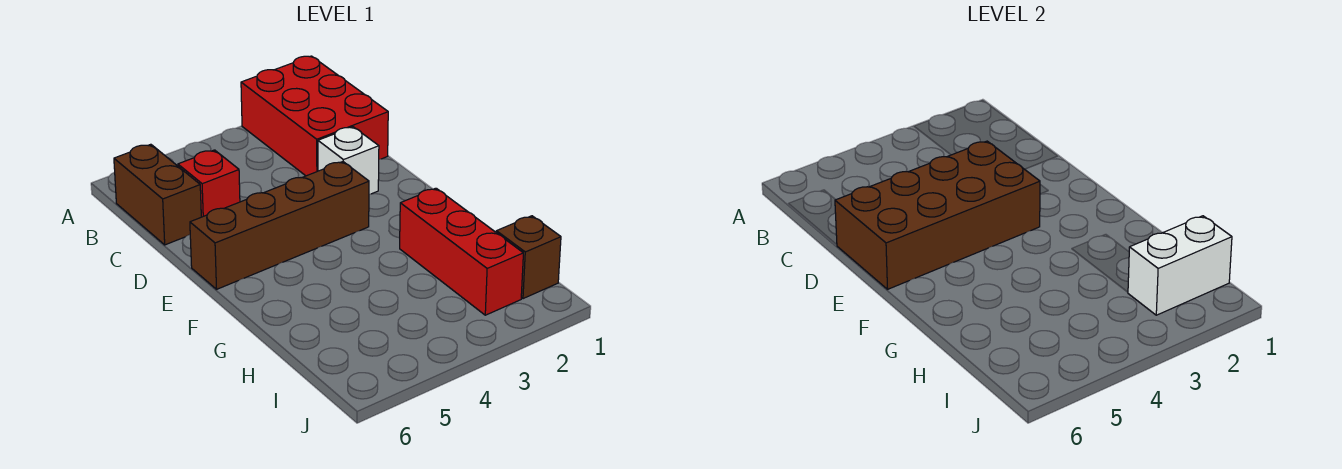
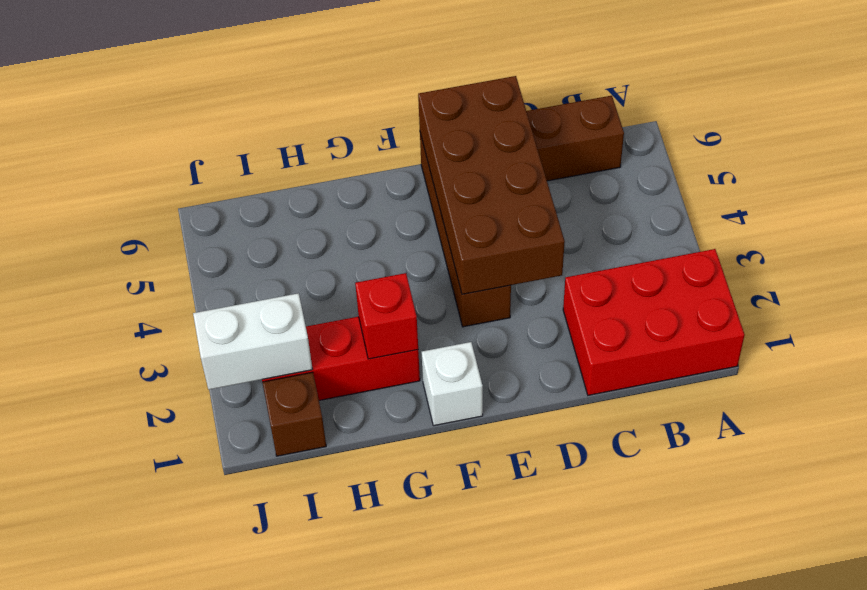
red 1x1 brick [178,150,240,217] -> red 1x1 brick moved to [355,273,418,359]
white 1x1 brick [318,127,379,194] -> white 1x1 brick moved to [422,342,483,426]
white 1x2 brick [1128,216,1232,315] -> white 1x2 brick turned to [193,293,312,389]

